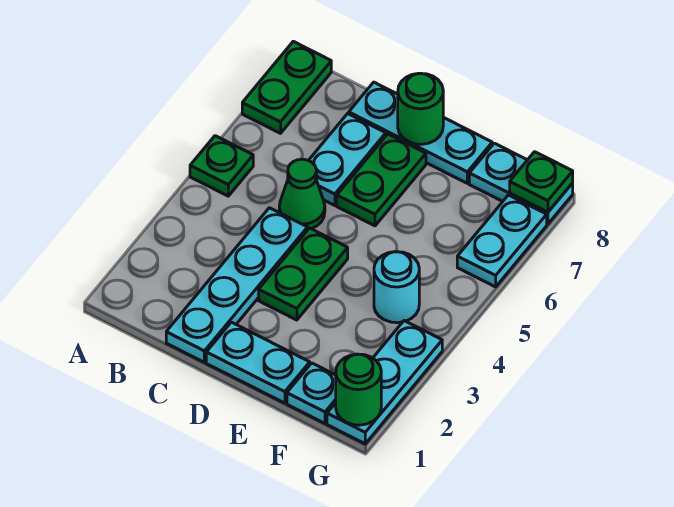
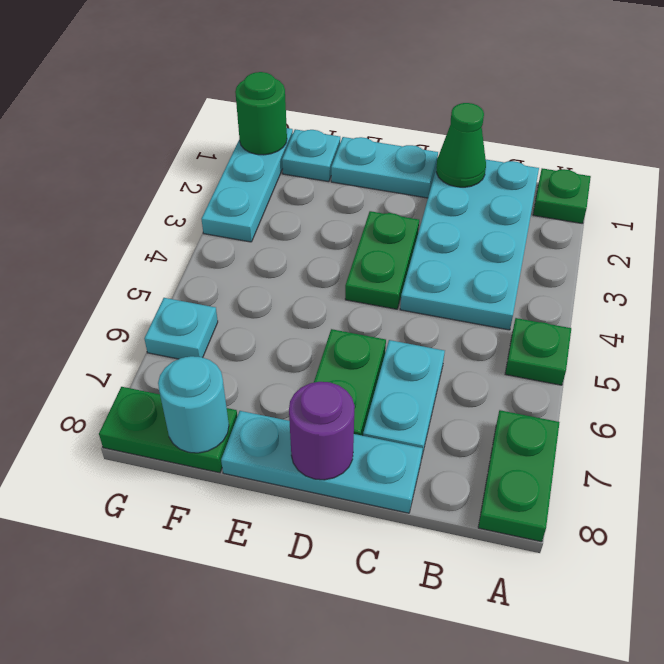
cyan 1x4 plate [166,208,308,362] -> cyan 2x4 plate [400,160,539,330]
green 1x1 cone [279,159,325,229] -> green 1x1 cone moved to [436,103,486,187]
green 1x1 round brick [398,73,443,144] -> purple 1x1 round brick [289,382,355,480]
cyan 1x1 round brick [374,252,419,323] -> cyan 1x1 round brick moved to [158,356,229,453]
cyan 1x2 plate [469,143,573,224] -> green 1x2 plate [99,387,237,473]
cyan 1x2 plate [457,195,547,287] -> cyan 1x1 plate [144,298,218,359]
green 1x1 plate [510,152,573,212] -> green 1x1 plate moved to [533,168,591,224]

